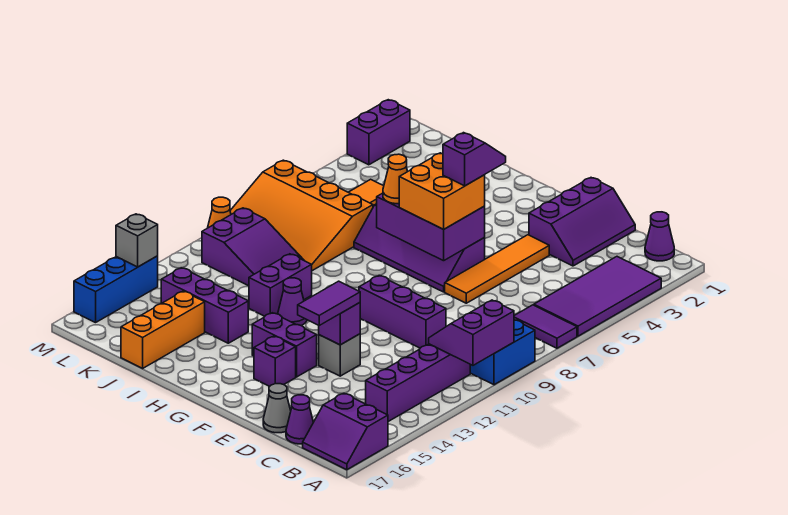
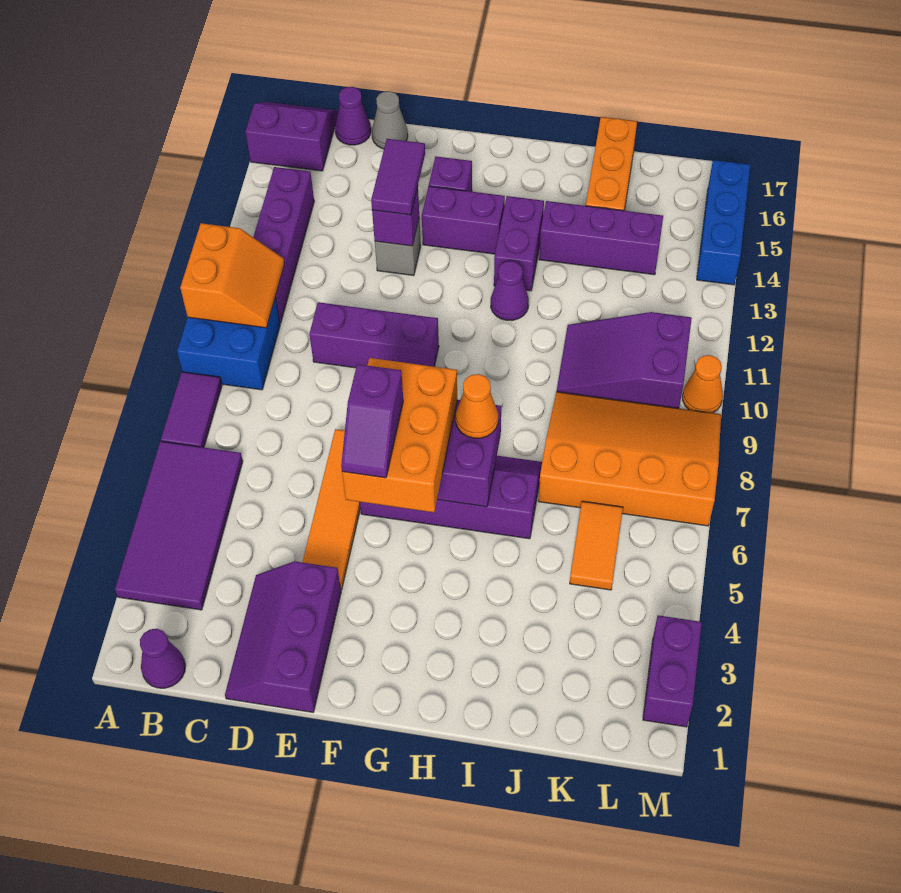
purple 1x2 tile [514,305,577,348] -> purple 1x2 tile turned to [161,372,222,447]
purple 2x2 slope [429,300,514,365] -> orange 2x2 slope [180,223,284,328]
orange 2x2 brick [399,153,485,229] -> orange 2x3 brick [342,358,457,512]
purple 1x2 brick [249,254,312,316] -> purple 1x2 brick moved to [494,196,544,291]
grey 1x1 brick [116,214,158,267] -> none

